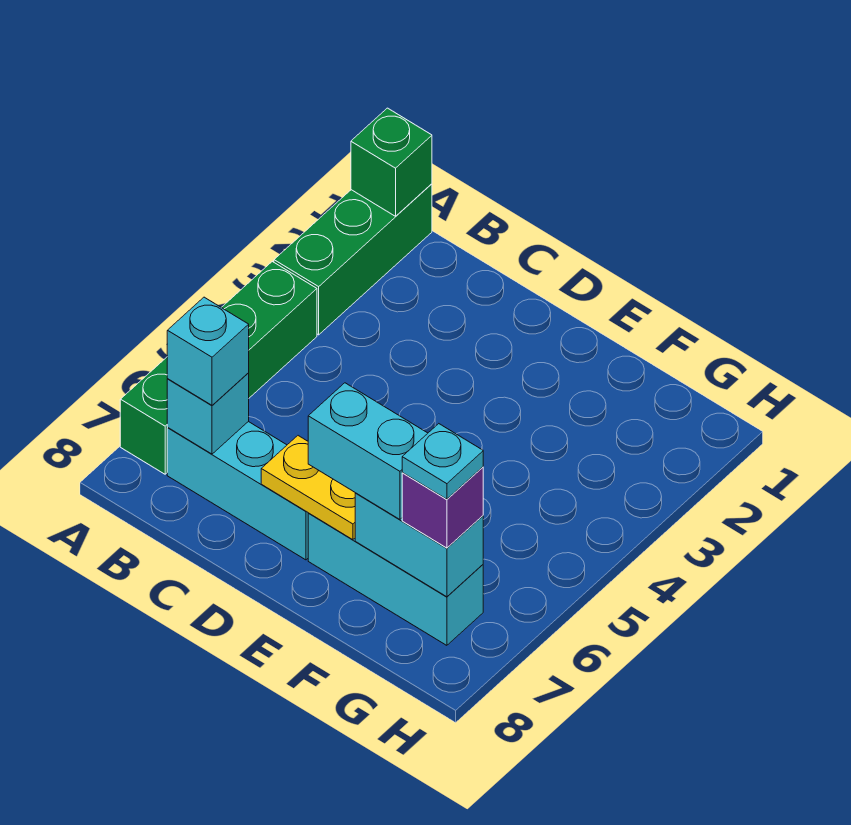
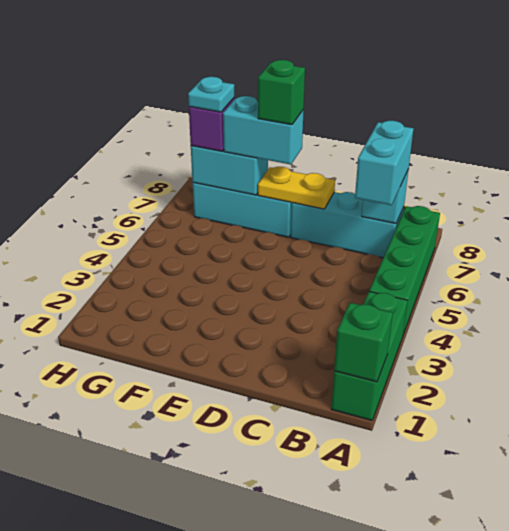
cyan 1x1 brick [167,297,249,405] -> cyan 1x2 brick [355,121,414,205]
none -> green 1x1 brick [258,60,305,125]

